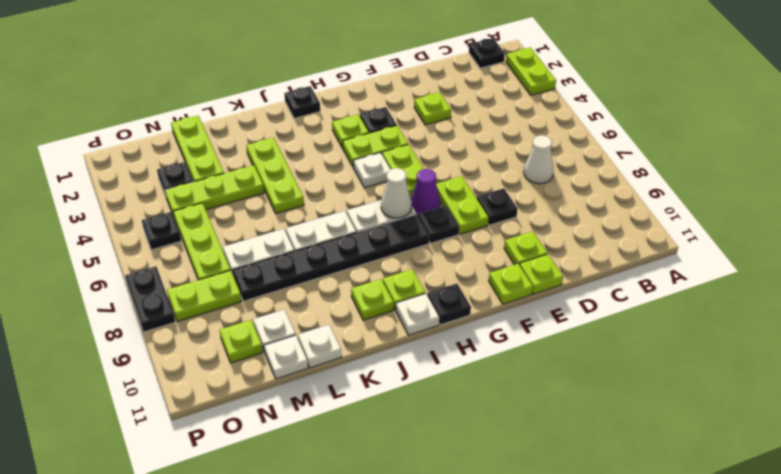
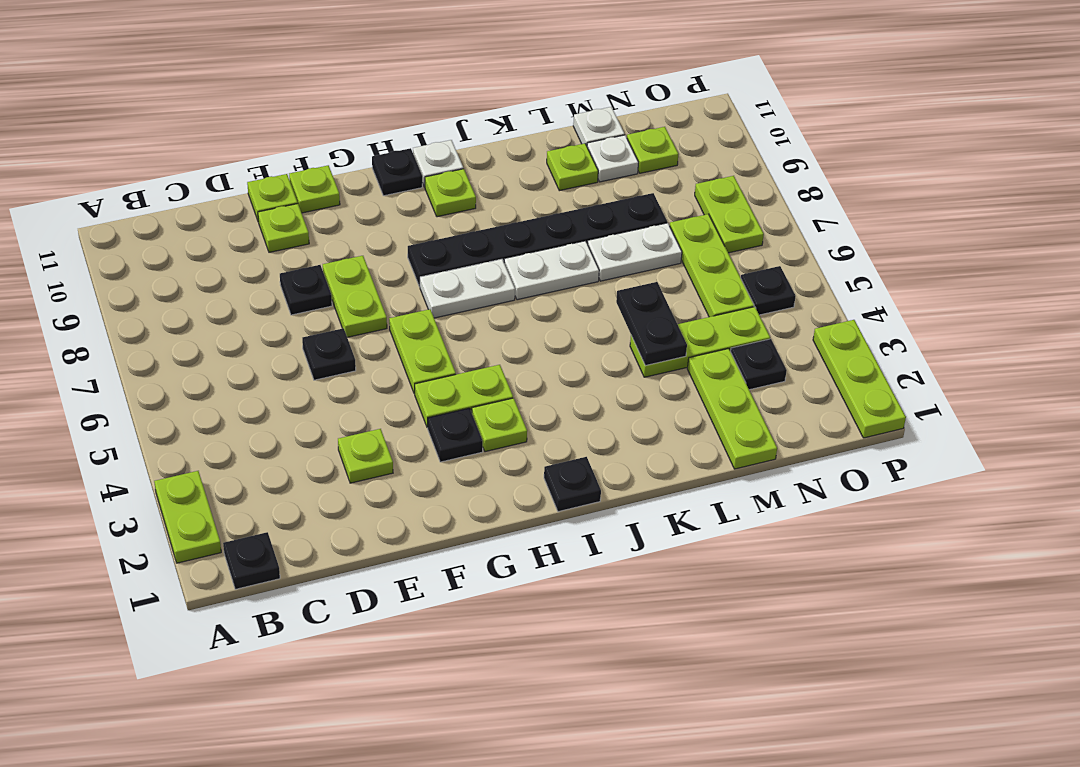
white 1x1 cone [524,135,553,184] -> none
purple 1x1 cone [411,169,441,215] -> none
black 1x1 plate [418,206,459,243] -> black 1x1 plate moved to [302,328,356,380]
white 1x1 plate [353,153,391,188] -> none
white 1x1 cone [381,168,412,218] -> none
lime 1x1 plate [351,279,394,320] -> lime 1x1 plate moved to [547,143,598,191]
lime 1x3 plate [246,138,304,214] -> lime 1x3 plate moved to [813,320,906,438]
white 1x1 plate [298,325,342,368] -> none
lime 1x2 plate [167,271,242,322] -> lime 1x2 plate turned to [695,176,764,253]
black 1x2 plate [125,266,175,332] -> black 1x2 plate moved to [616,282,687,366]

